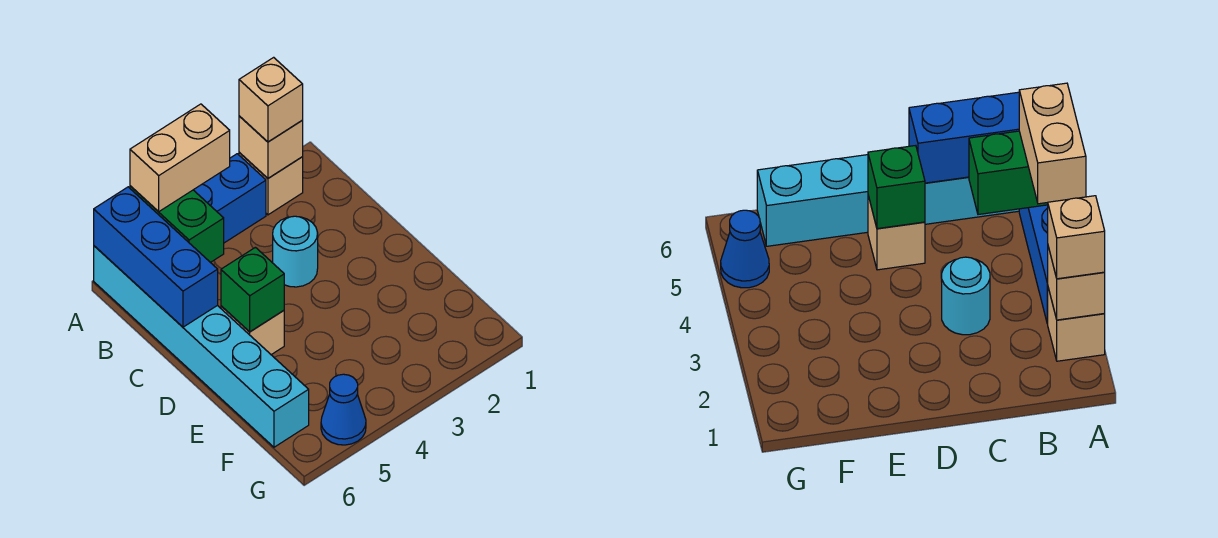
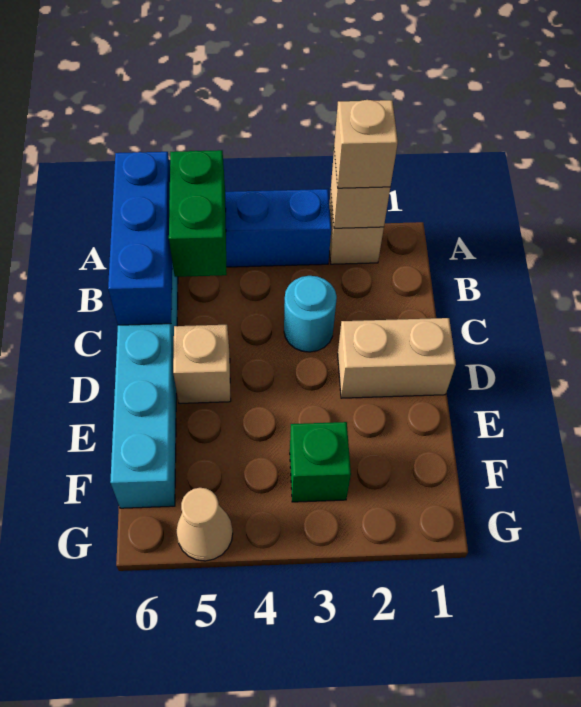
tan 1x2 brick [130,104,230,212] -> tan 1x2 brick moved to [338,318,456,398]
green 1x1 brick [221,247,284,332] -> green 1x1 brick moved to [290,422,351,502]
blue 1x1 cone [321,374,366,445] -> tan 1x1 cone [176,488,233,561]

